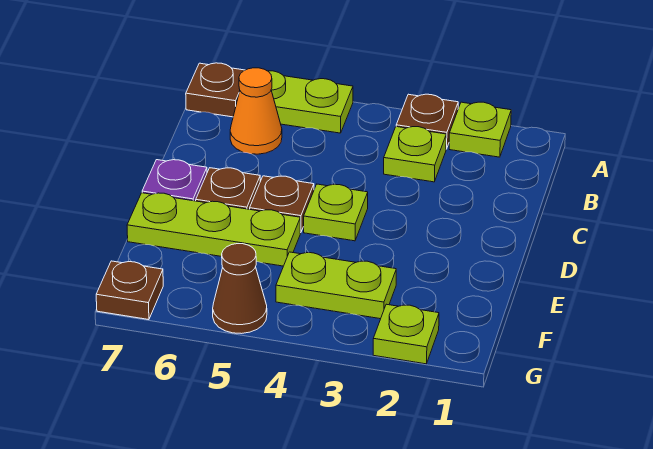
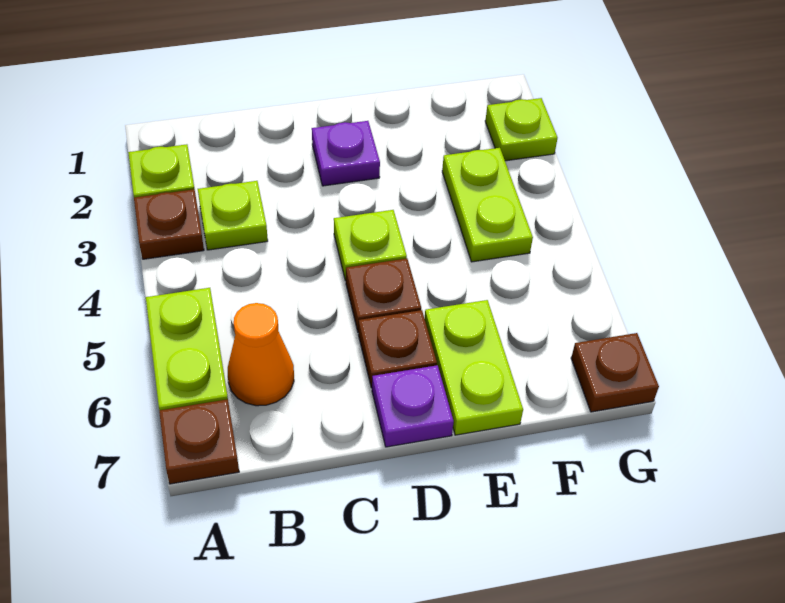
none -> purple 1x1 plate [312,121,380,186]
lime 1x3 plate [127,193,300,266] -> lime 1x2 plate [425,300,523,435]
brown 1x1 cone [213,244,267,334] -> none

